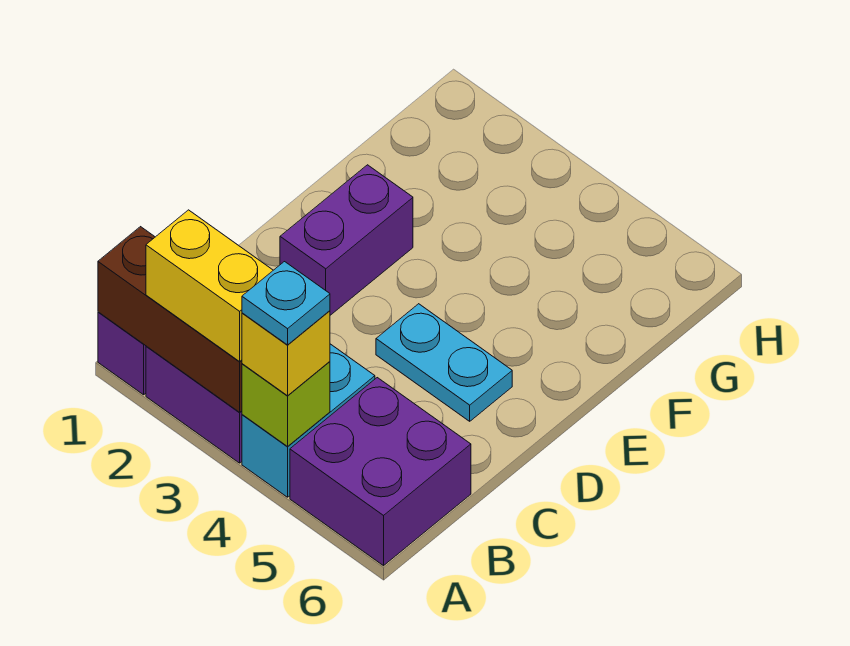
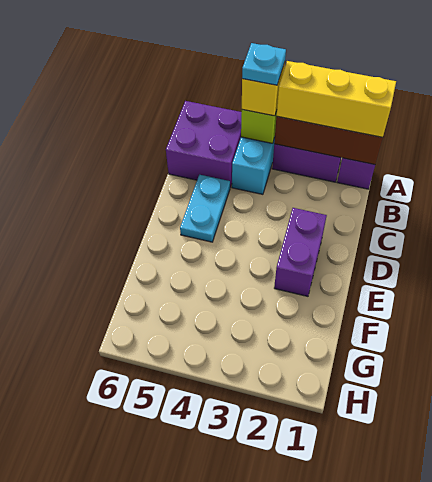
yellow 1x2 brick [146,210,273,361] -> yellow 1x3 brick [277,61,396,138]
cyan 1x2 plate [376,304,512,421] -> cyan 1x2 plate turned to [180,175,230,242]

